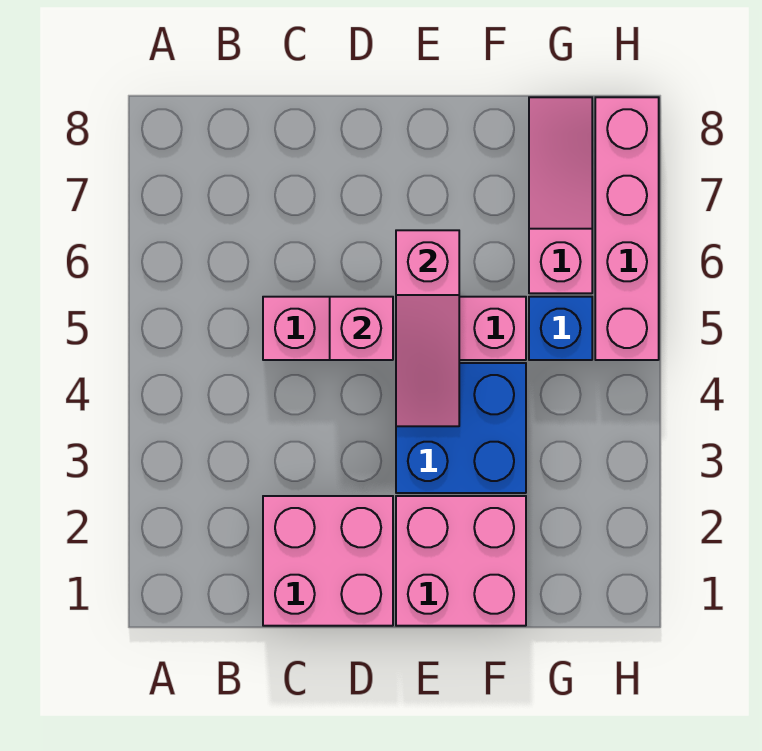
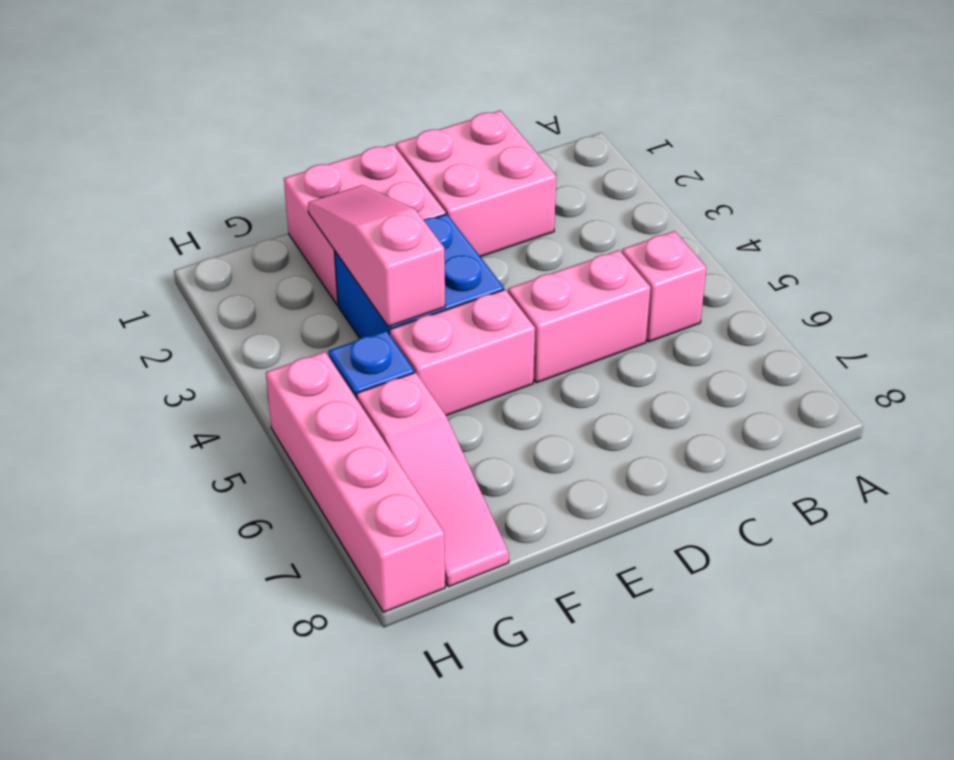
pink 1x1 brick [330,297,393,360] -> pink 1x1 brick moved to [622,231,706,342]
pink 1x3 slope [396,230,459,426] -> pink 1x3 slope moved to [308,185,445,327]

